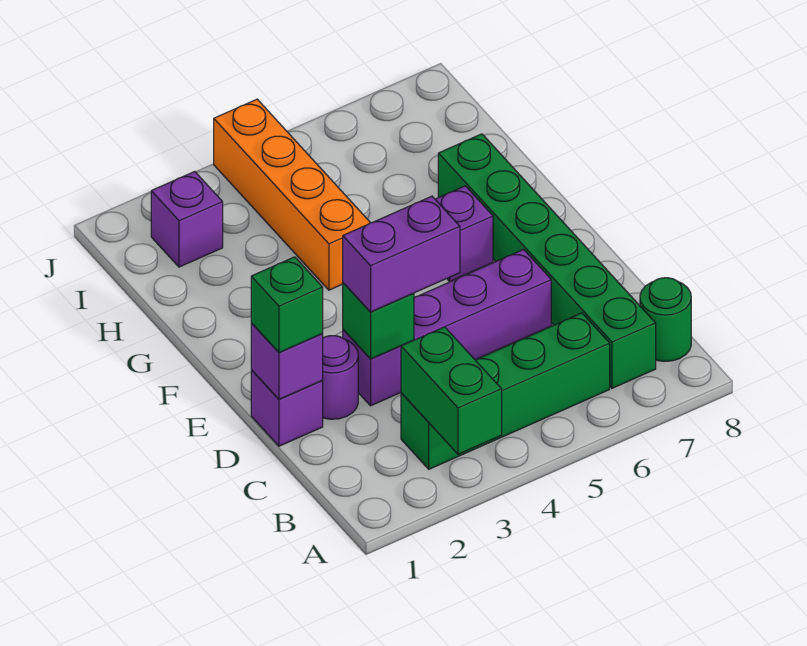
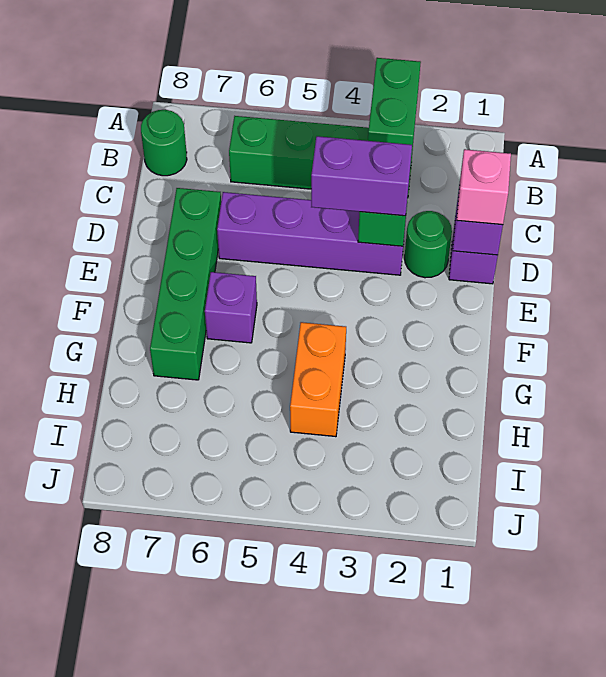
green 1x6 brick [438,134,656,388] -> green 1x4 brick [150,188,221,380]
green 1x1 brick [251,257,323,352] -> pink 1x1 brick [457,149,511,225]
purple 1x1 round brick [322,336,358,419] -> green 1x1 round brick [405,211,452,278]
orange 1x4 brick [214,99,370,290] -> orange 1x2 brick [290,322,346,437]
purple 1x1 brick [151,172,223,267] -> none

